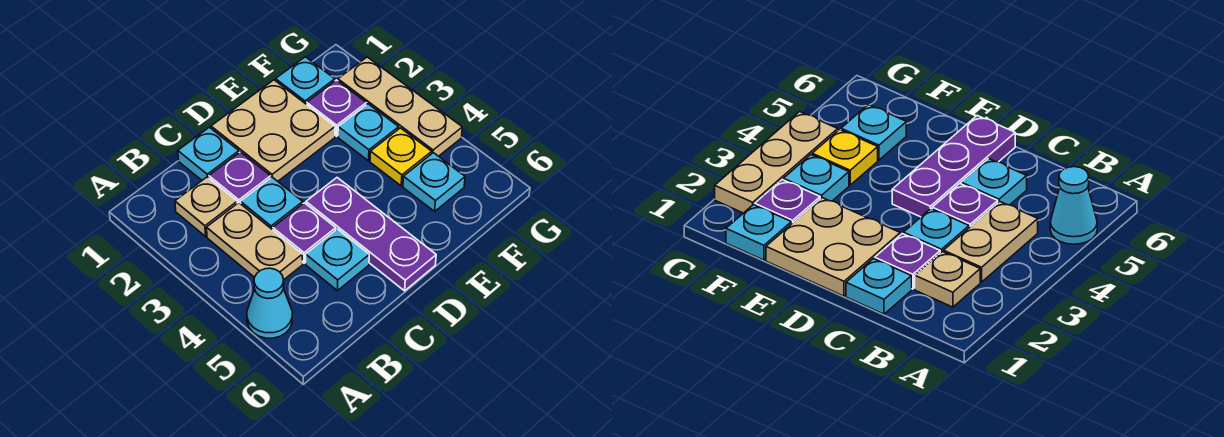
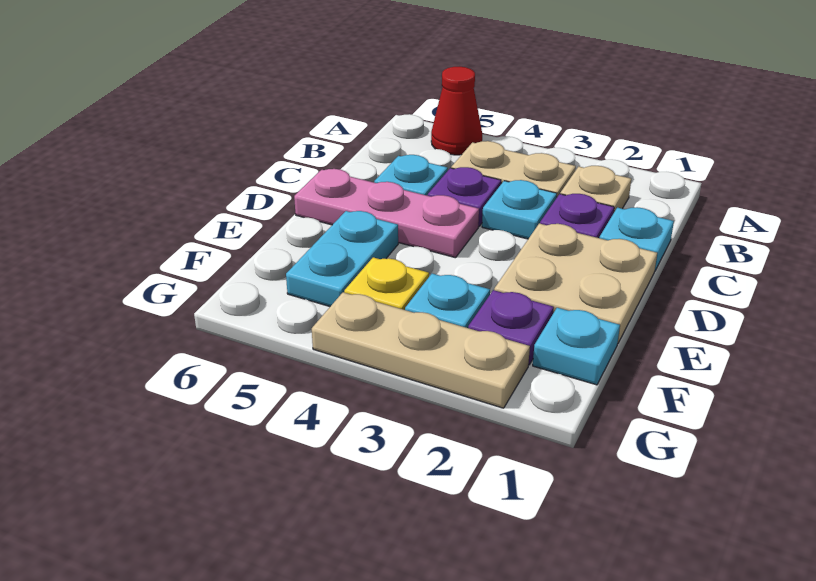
cyan 1x1 cone [247,268,292,338] -> red 1x1 cone [431,67,482,155]
purple 1x3 plate [306,178,436,291] -> pink 1x3 plate [294,169,479,258]
cyan 1x1 plate [403,153,465,211] -> cyan 1x2 plate [286,211,398,307]

